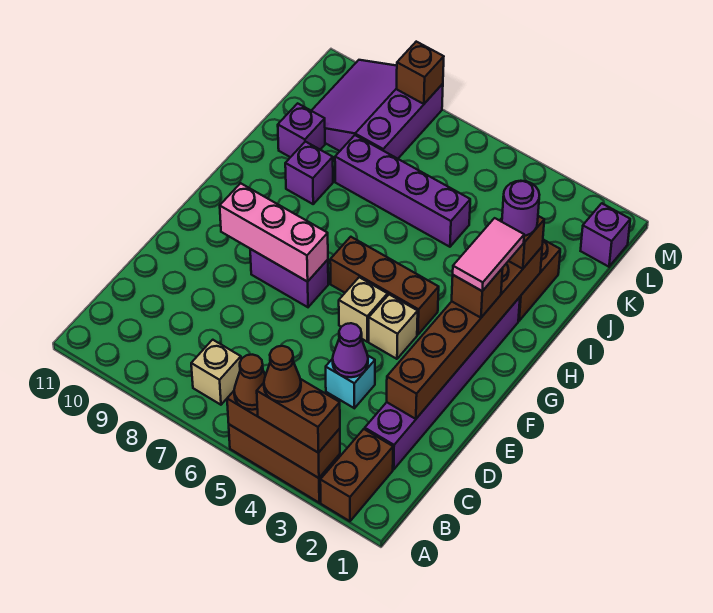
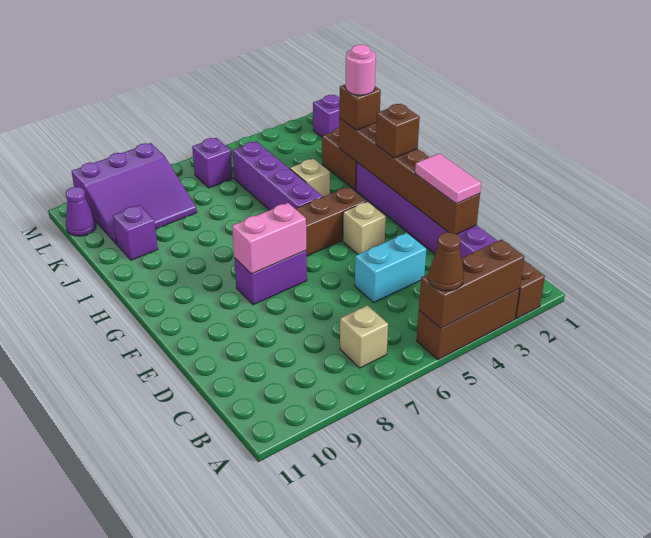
brown 1x2 brick [257,379,340,453] -> none
brown 1x1 cone [264,346,301,402] -> none
cyan 1x1 brick [326,356,375,408] -> cyan 1x2 brick [355,233,426,302]
purple 1x1 cone [333,323,368,377] -> purple 1x1 cone moved to [66,187,96,236]
tan 1x1 brick [339,277,388,341] -> tan 1x1 brick moved to [290,159,330,197]
pink 1x3 brick [220,183,328,282] -> pink 1x2 brick [232,203,307,274]
pink 1x2 tile [453,218,524,291] -> pink 1x2 tile moved to [415,153,481,204]
purple 1x1 round brick [502,181,539,236] -> pink 1x1 round brick [345,45,376,95]
purple 1x1 brick [285,142,333,204] -> purple 1x1 brick moved to [192,138,233,188]
purple 1x4 brick [335,135,470,247] -> purple 1x4 brick turned to [233,141,323,210]
purple 3x3 slope [311,60,443,159] -> purple 3x3 slope turned to [71,143,197,244]
brown 1x1 brick [397,42,444,104] -> none

